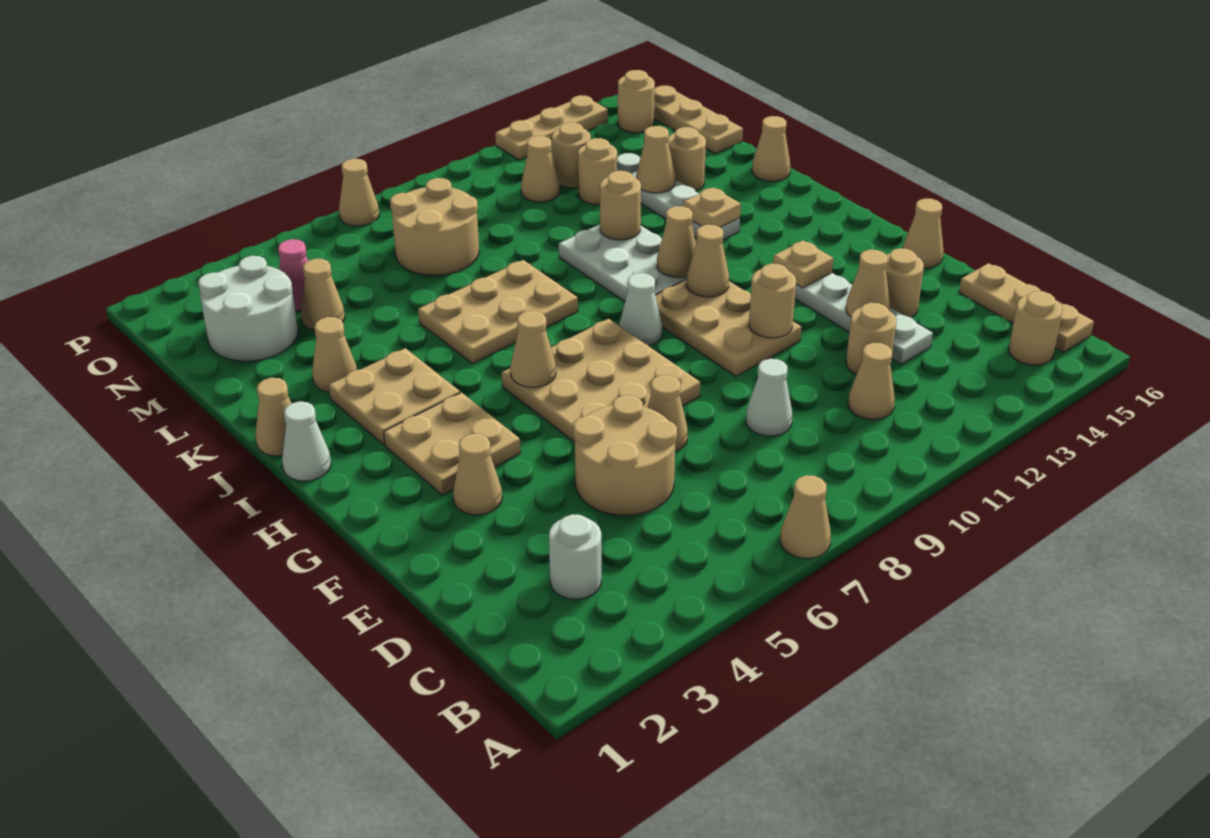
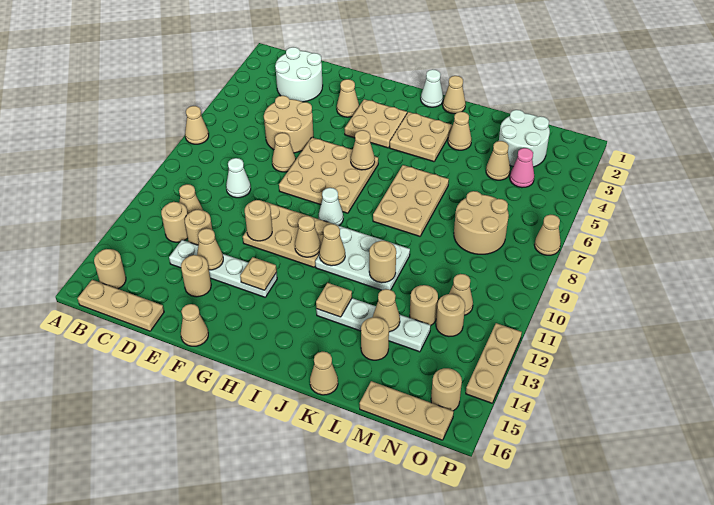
white 1x1 round brick [549,514,601,599] -> white 2x2 round brick [275,47,323,102]
none -> tan 1x1 round brick [161,202,188,242]

